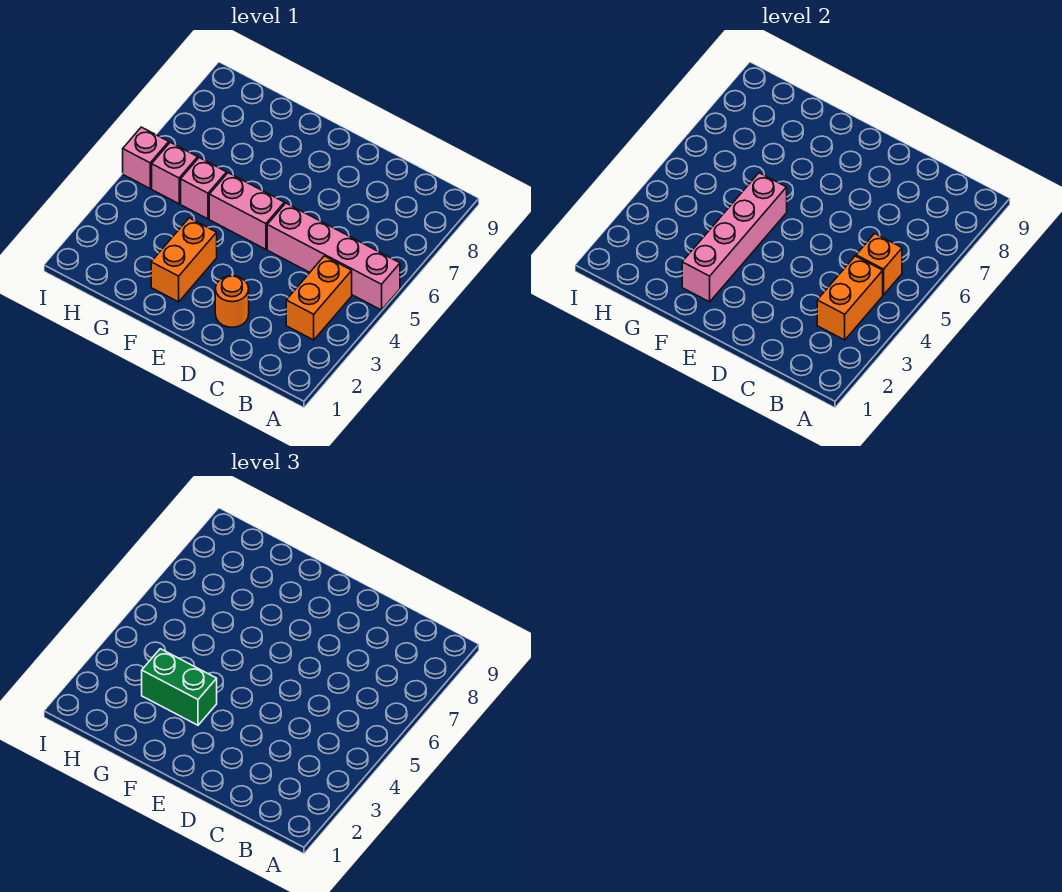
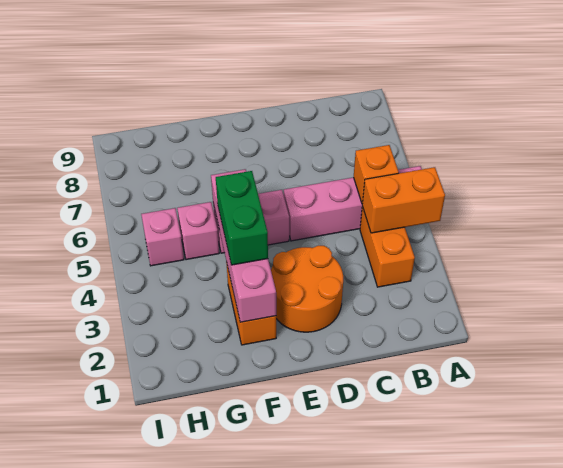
orange 1x2 brick [817,256,883,340] -> orange 1x2 brick turned to [362,167,445,233]
orange 1x1 round brick [215,276,249,327] -> orange 2x2 round brick [271,246,343,332]
green 1x2 brick [142,649,217,725] -> green 1x2 brick turned to [216,171,268,265]
pink 1x1 brick [123,127,169,188] -> none

